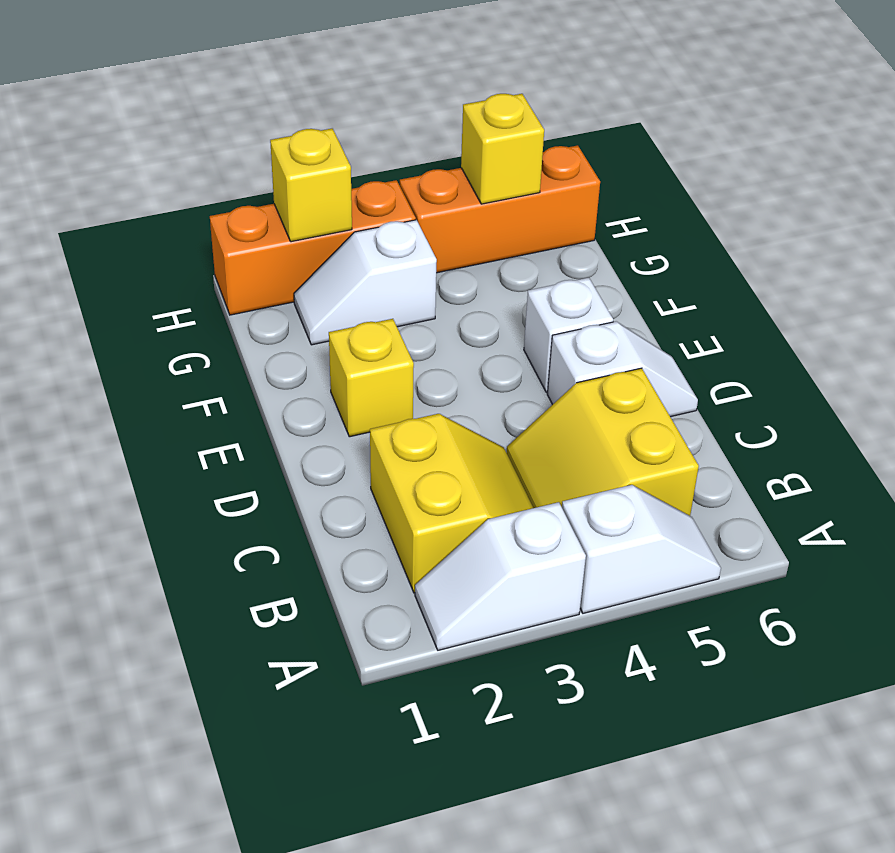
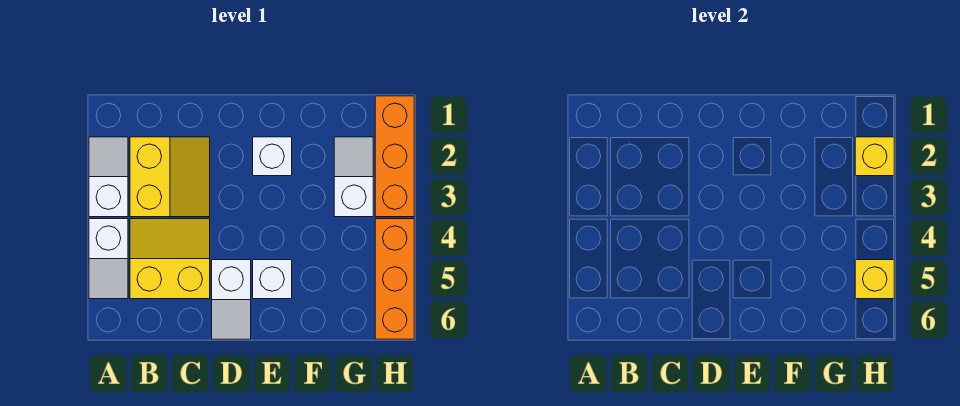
yellow 2x2 slope [370,414,533,593] -> yellow 2x2 slope turned to [130,137,210,217]
yellow 1x1 brick [329,319,414,437] -> white 1x1 brick [253,137,292,176]

